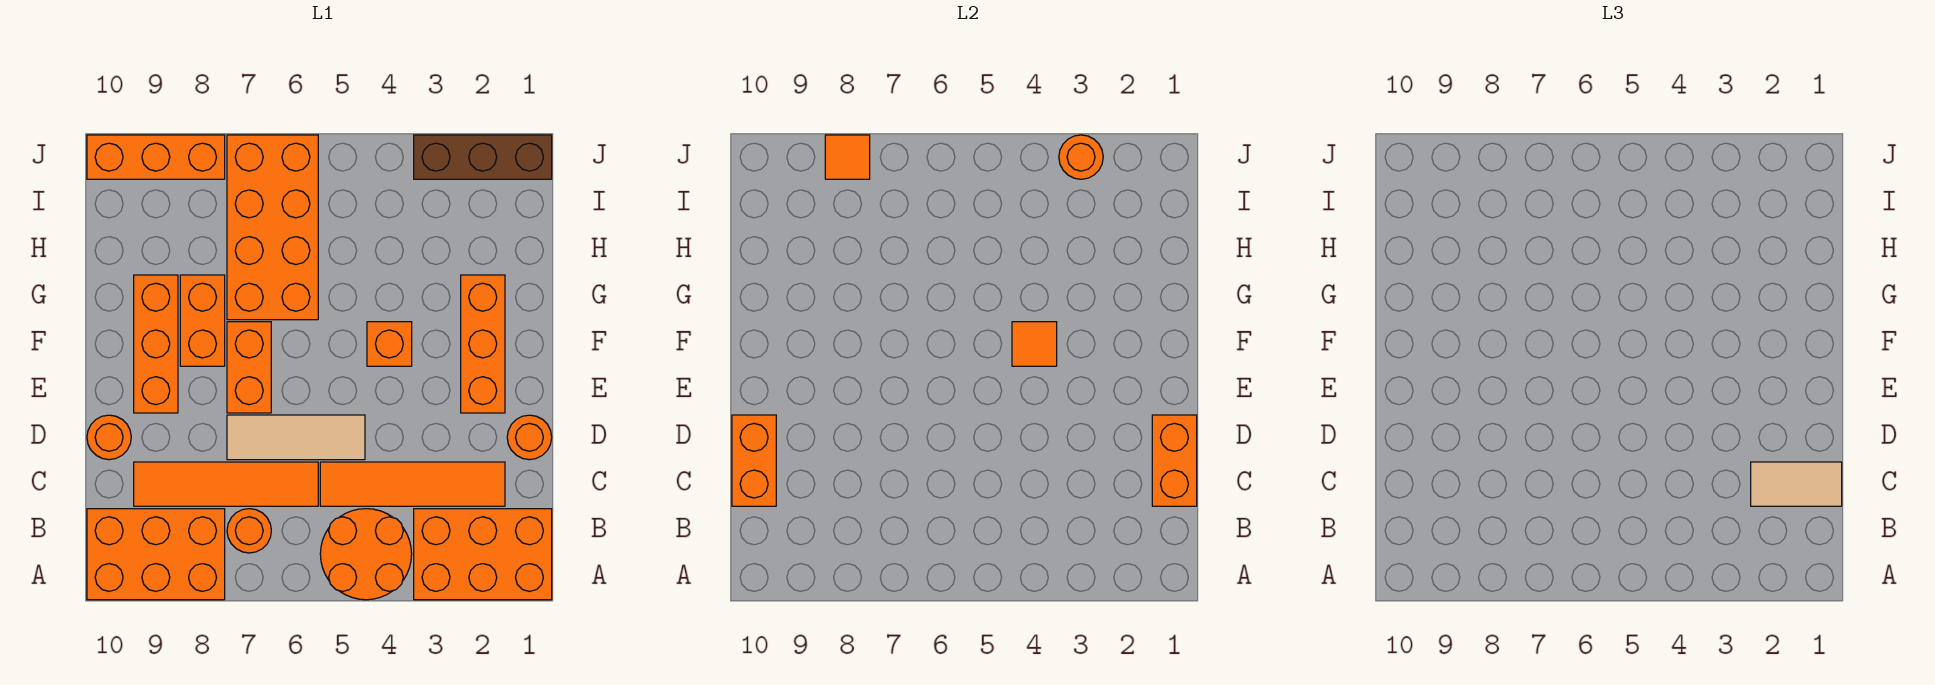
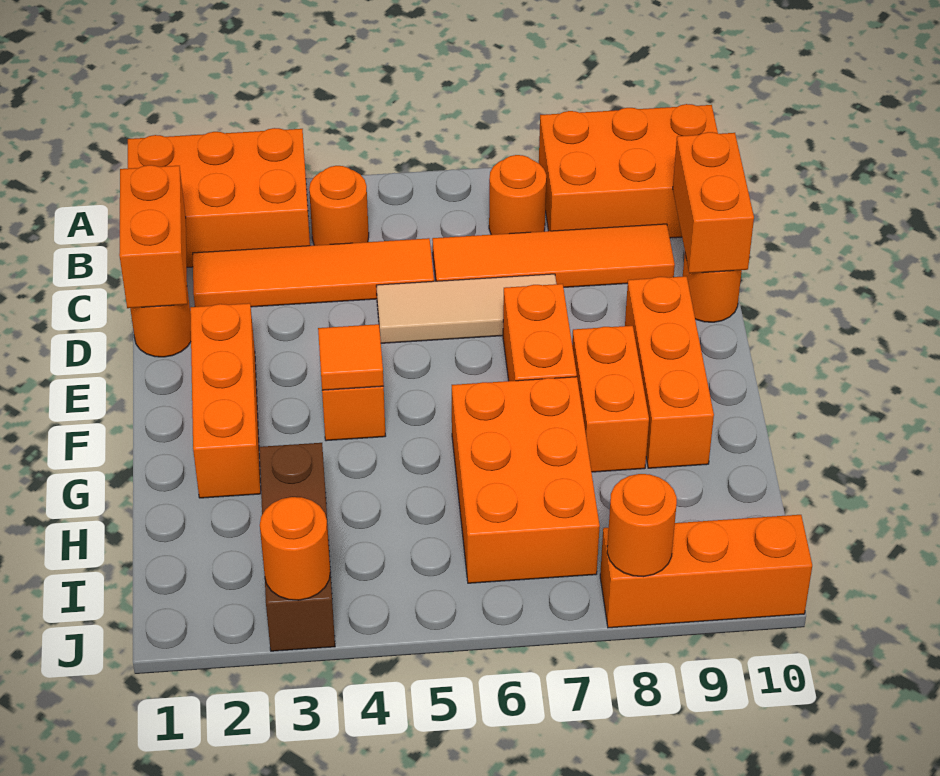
orange 2x2 round brick [320,509,412,600] -> orange 1x1 round brick [309,166,369,245]
tan 1x2 tile [1751,462,1842,506] -> none
orange 2x4 brick [227,135,318,320] -> orange 2x3 brick [452,377,600,583]
brown 1x3 brick [414,135,552,179] -> brown 1x3 brick turned to [259,443,335,651]
orange 1x1 tile [825,135,870,179] -> orange 1x1 round brick [607,474,677,577]

